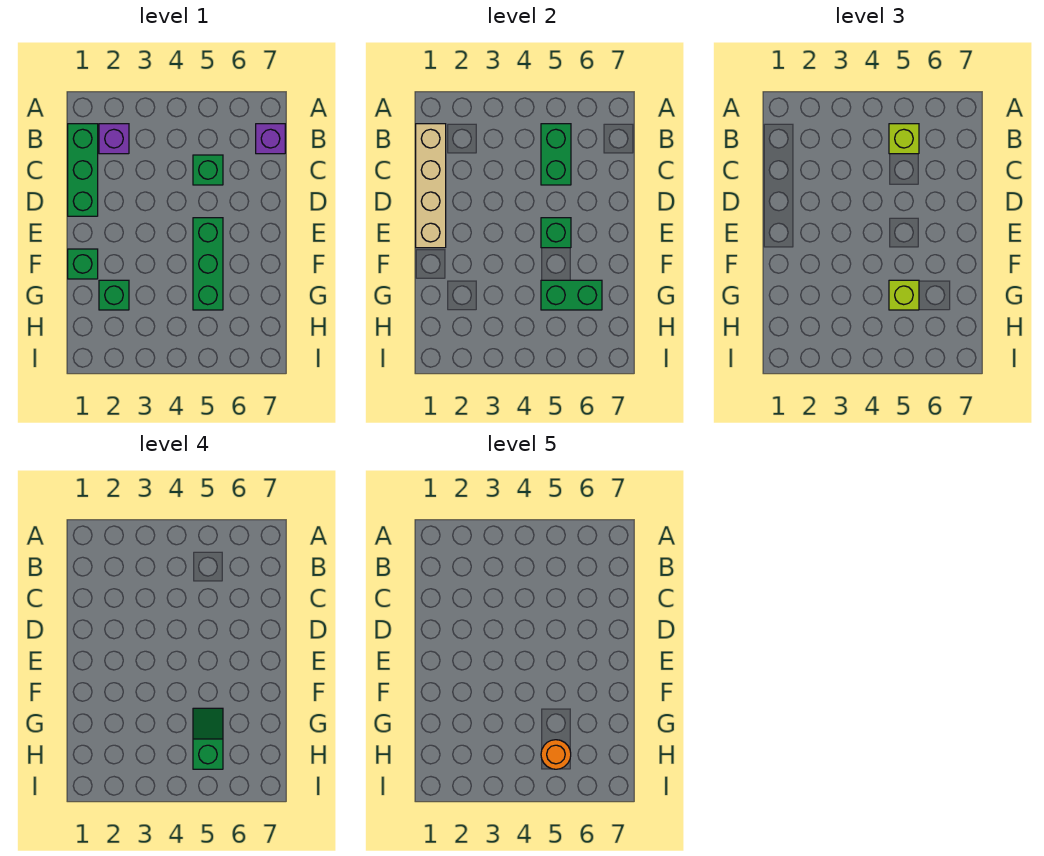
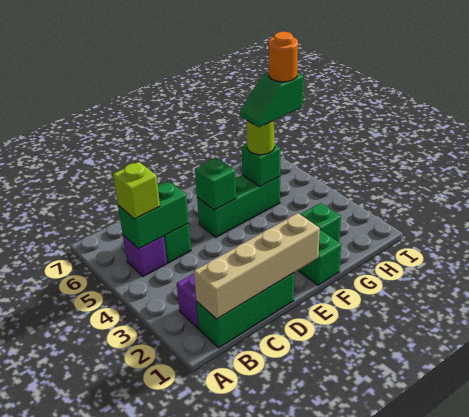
purple 1x1 brick [256,124,285,154] -> purple 1x1 brick moved to [123,235,167,276]
green 1x2 brick [541,280,602,310] -> green 1x1 brick [241,144,280,186]
lime 1x1 brick [889,280,919,310] -> lime 1x1 round brick [246,120,275,155]

